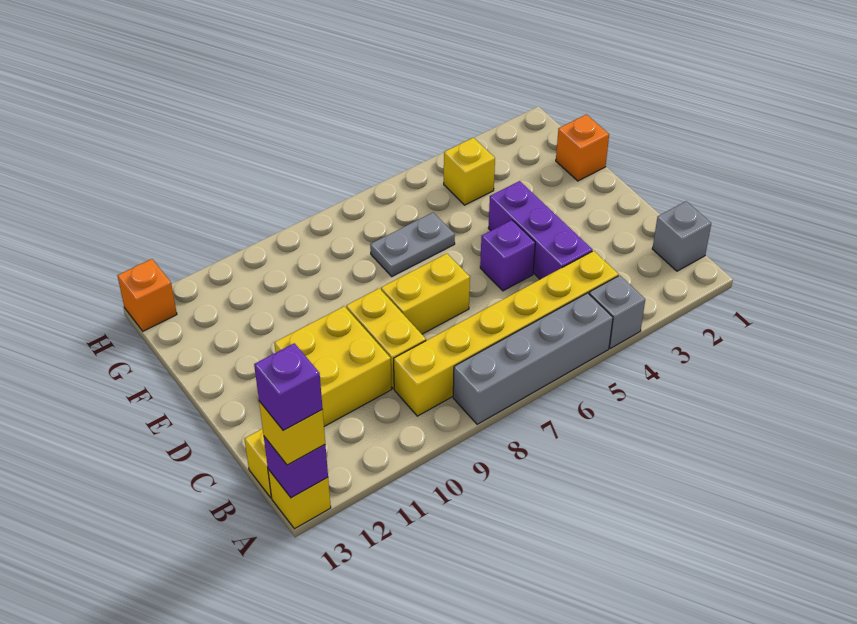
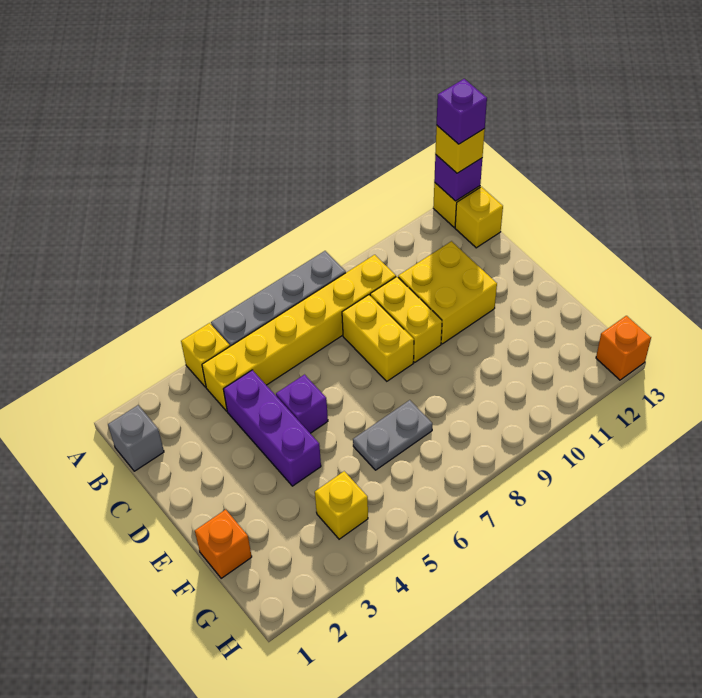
grey 1x1 brick [589,275,645,348] -> yellow 1x1 brick [181,323,230,387]
yellow 1x2 brick [381,254,470,334] -> yellow 1x2 brick turned to [342,295,414,381]

